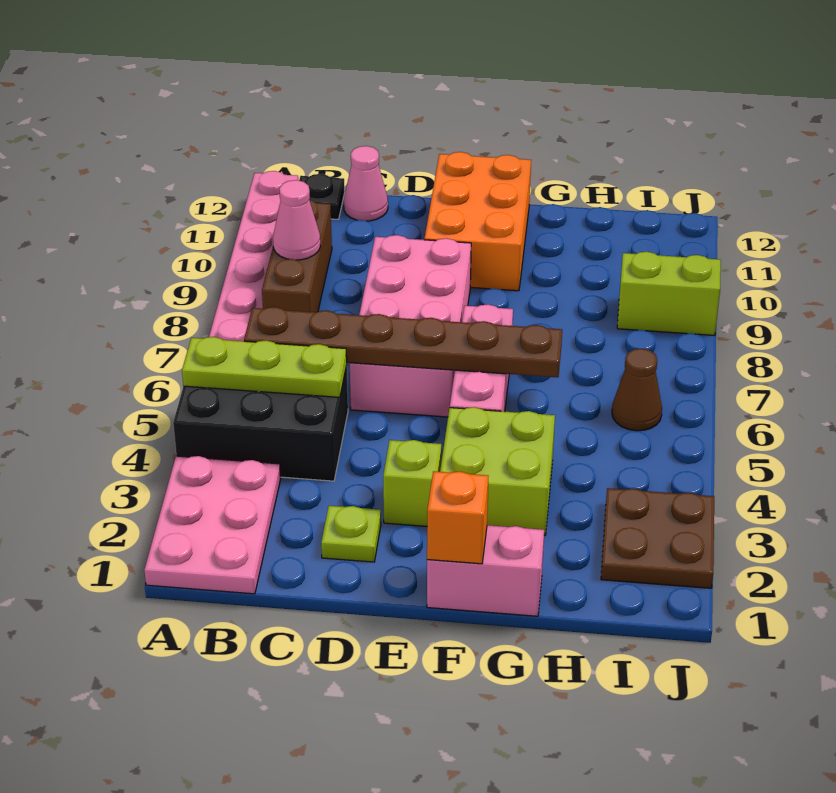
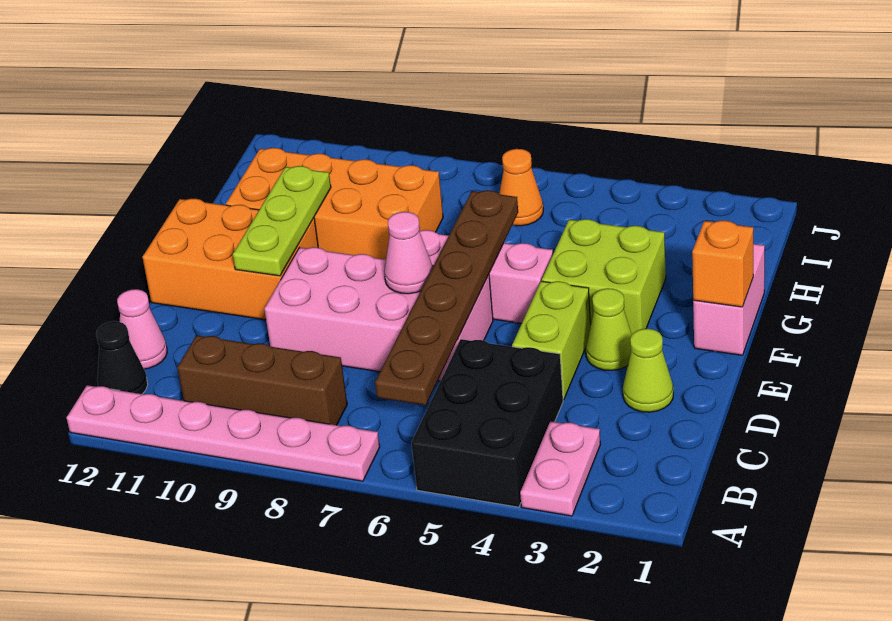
pink 2x3 plate [144,456,281,594] -> pink 1x2 plate [520,421,600,516]
lime 1x3 plate [182,337,347,397] -> lime 1x3 plate moved to [233,166,331,276]
pink 1x1 cone [273,180,320,260] -> pink 1x1 cone moved to [384,212,433,294]
black 1x1 plate [299,174,345,219] -> black 1x1 cone [96,321,148,394]
lime 1x1 plate [321,506,381,562] -> lime 1x1 cone [623,329,673,412]
lime 1x1 brick [383,440,441,526] -> lime 1x1 cone [586,288,632,370]
none -> orange 2x4 brick [226,148,443,259]
brown 2x2 plate [601,488,714,588] -> none
brown 1x1 cone [612,349,662,431] -> orange 1x1 cone [499,149,543,226]
lime 1x2 brick [617,252,721,335] -> lime 1x2 brick moved to [512,281,590,400]

